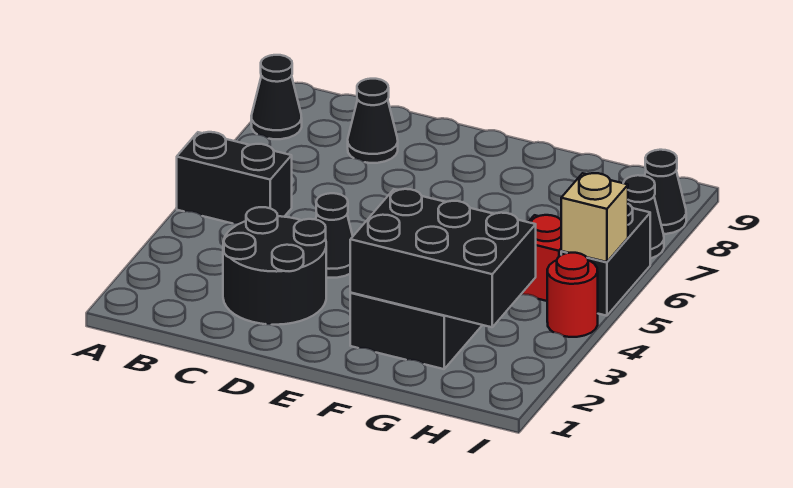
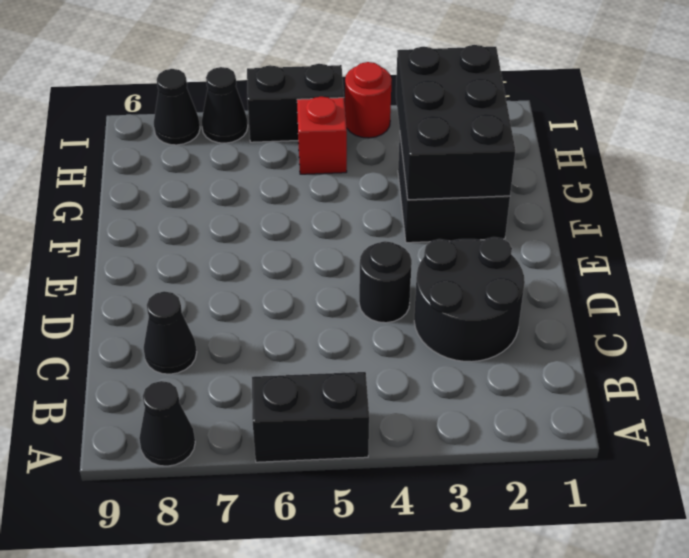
black 1x2 brick [177,132,292,224] -> black 1x2 brick turned to [252,372,369,462]
black 1x1 cone [316,193,353,278] -> black 1x1 round brick [359,241,412,323]
tan 1x1 brick [561,173,628,262] -> none

